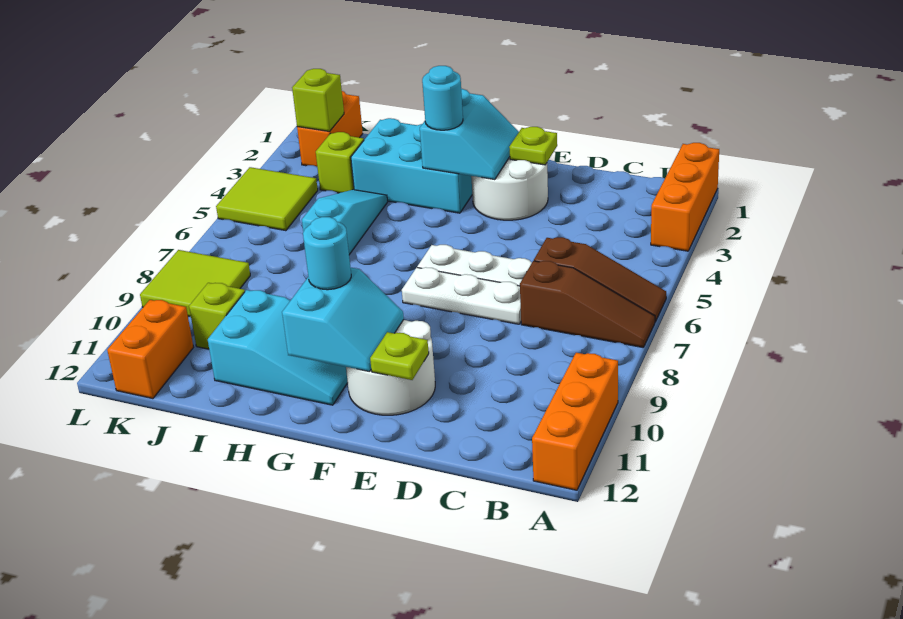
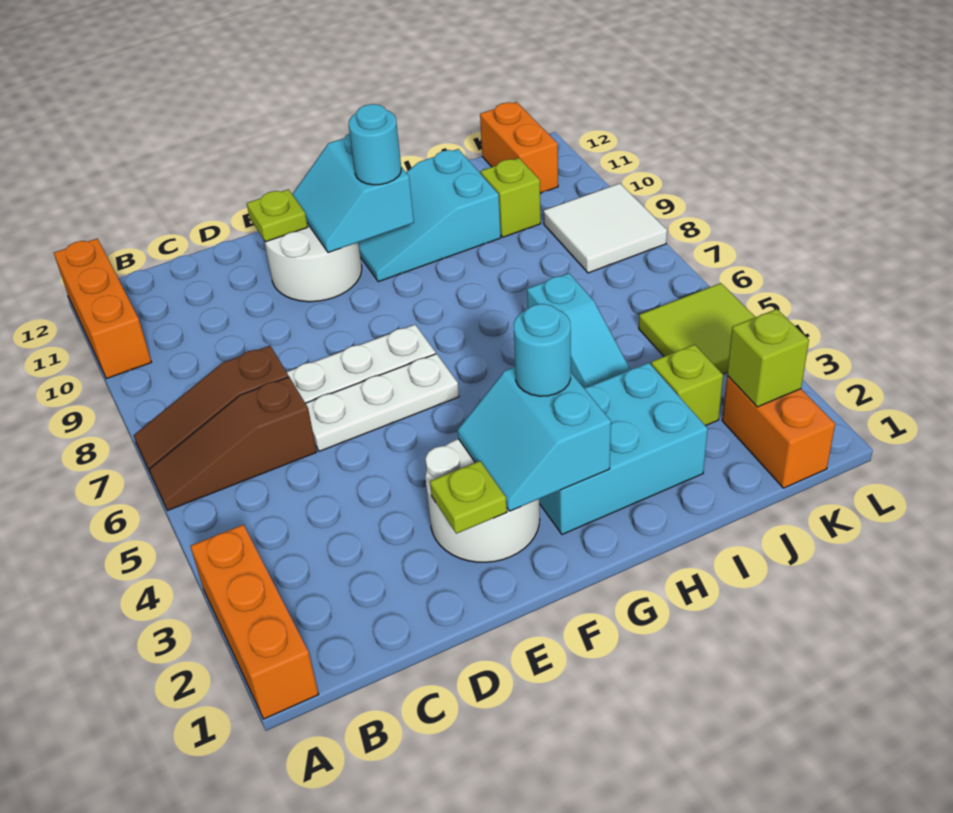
lime 2x2 tile [140,250,250,317] -> white 2x2 tile [543,183,667,273]

